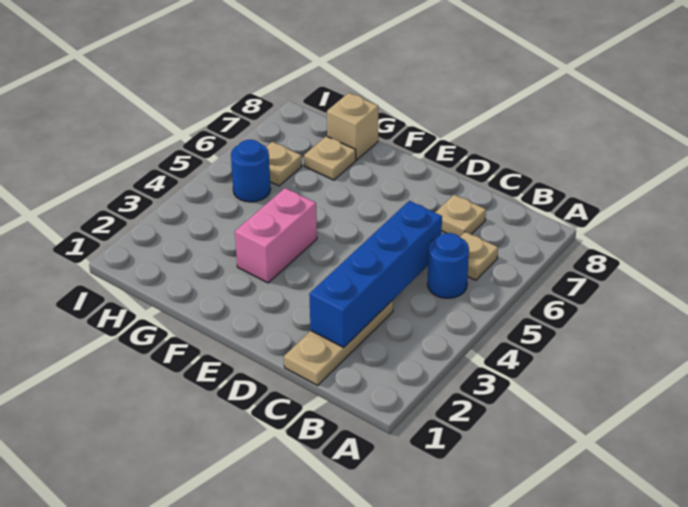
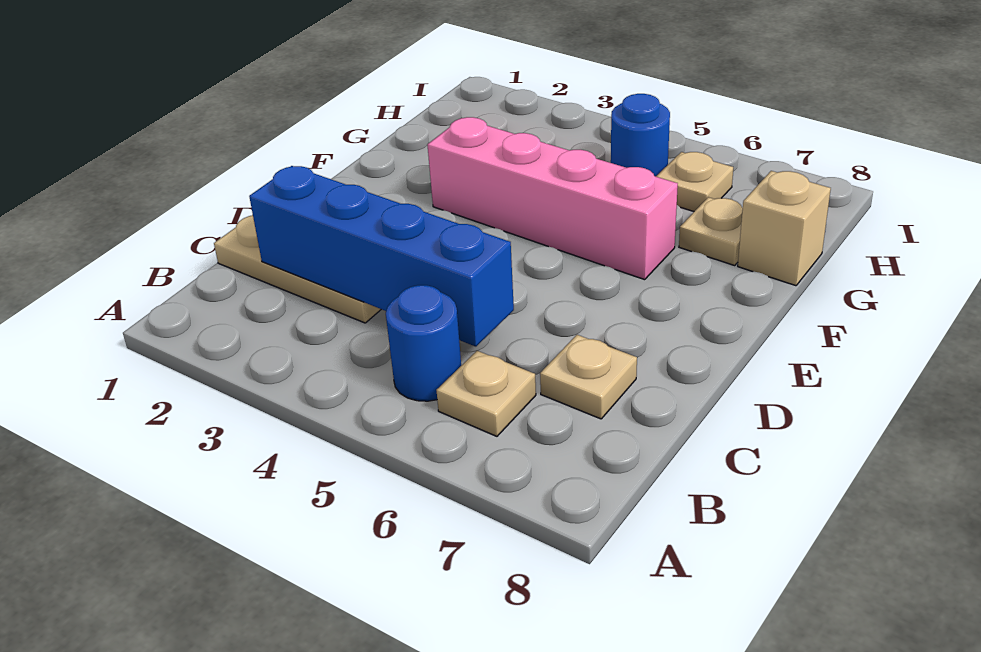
pink 1x2 brick [235,188,317,283] -> pink 1x4 brick [427,117,678,280]

